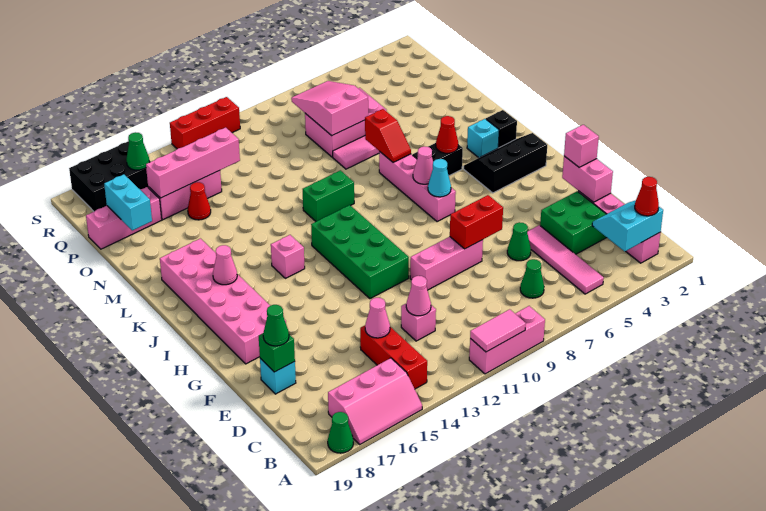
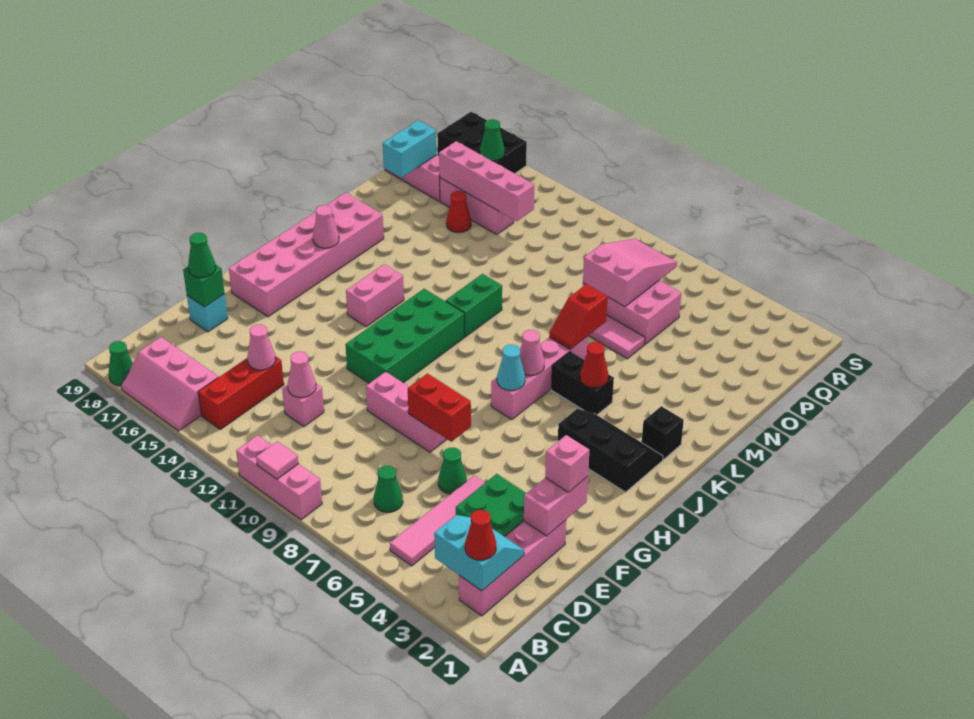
pink 1x2 tile [470,309,526,352] -> pink 1x1 tile [256,441,299,479]
pink 1x1 brick [271,235,305,278] -> pink 1x2 brick [346,264,404,327]
cyan 1x1 brick [467,119,499,158] -> none
green 1x2 brick [303,170,354,221] -> green 1x2 brick turned to [446,274,502,337]
red 1x3 brick [170,97,240,149] -> none

